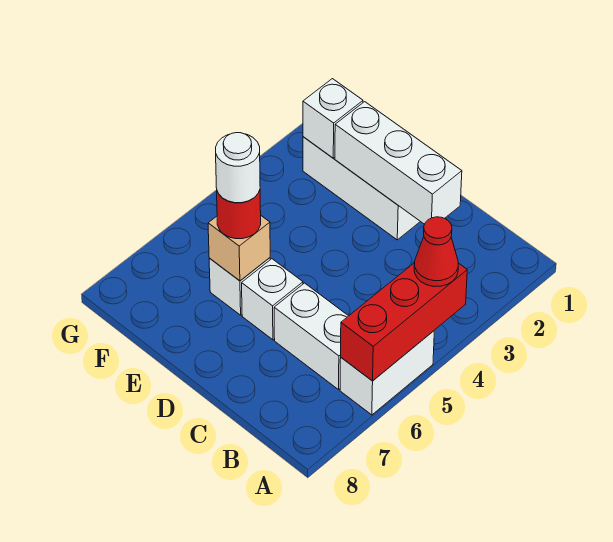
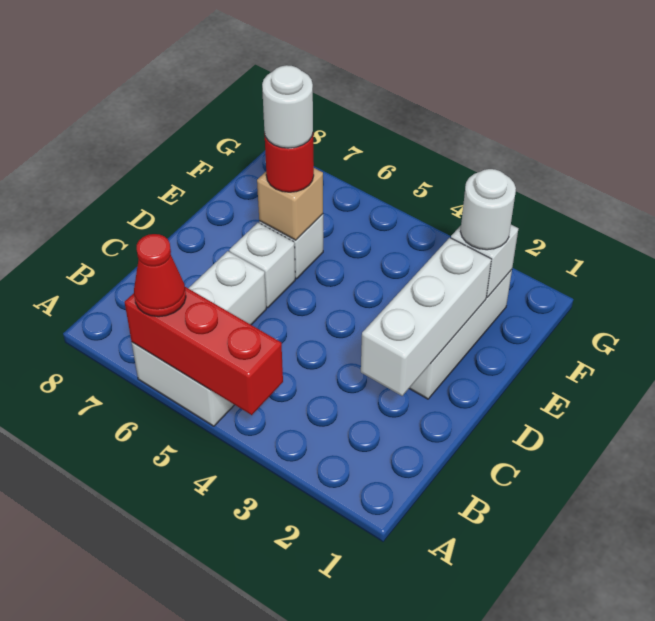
red 1x1 cone [414,217,458,286] -> red 1x1 cone moved to [134,234,186,317]
none -> white 1x1 round brick [461,169,516,250]

